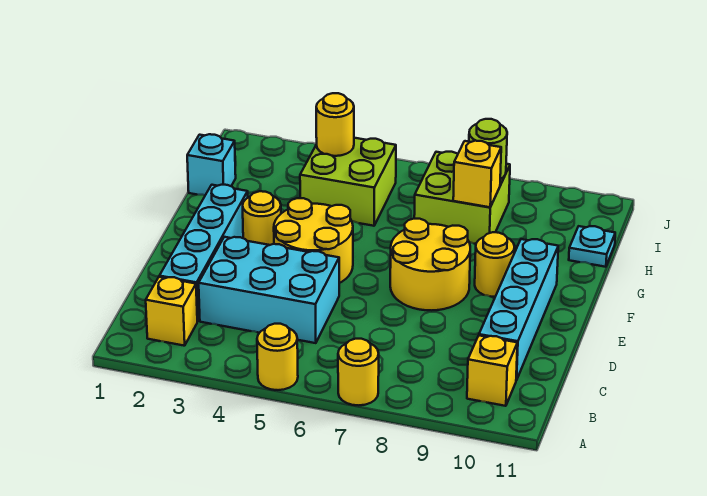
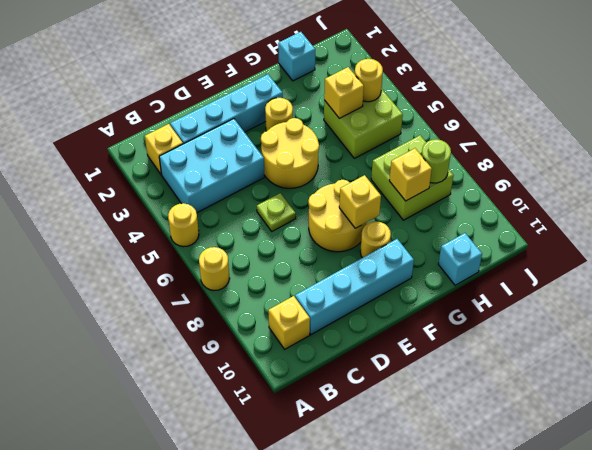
cyan 2x3 brick [199,237,339,343] -> cyan 2x3 brick turned to [159,119,264,213]
none -> lime 1x1 plate [257,193,296,231]
none -> yellow 1x1 brick [339,175,381,228]
none -> yellow 1x1 brick [324,67,364,119]
cyan 1x1 plate [569,226,615,267] -> cyan 1x1 brick [438,233,482,285]

